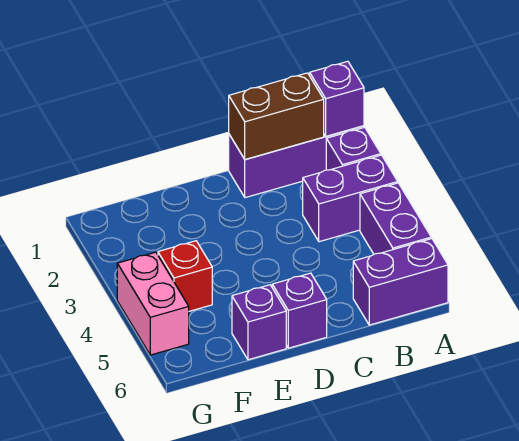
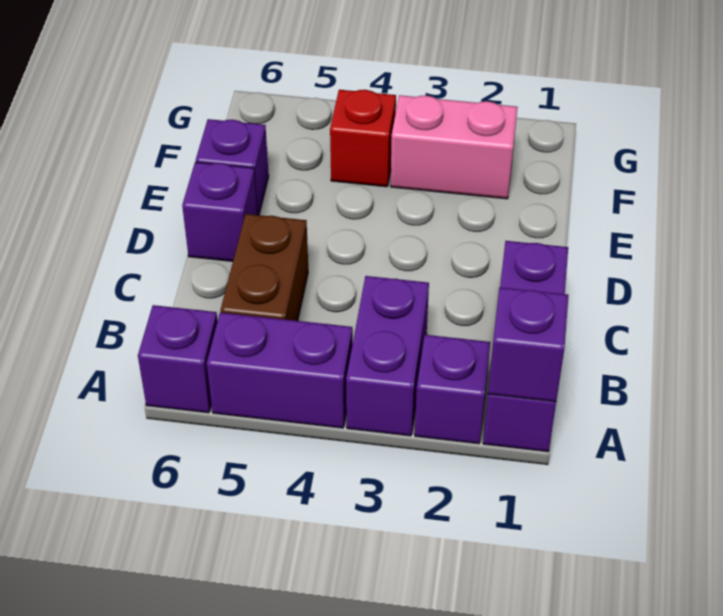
purple 1x2 brick [353,239,448,325] -> purple 1x1 brick [138,305,218,413]
brown 1x2 brick [229,73,324,160] -> brown 1x2 brick moved to [221,214,308,321]
pink 1x2 brick [117,252,189,355] -> pink 1x2 brick moved to [391,95,517,199]

